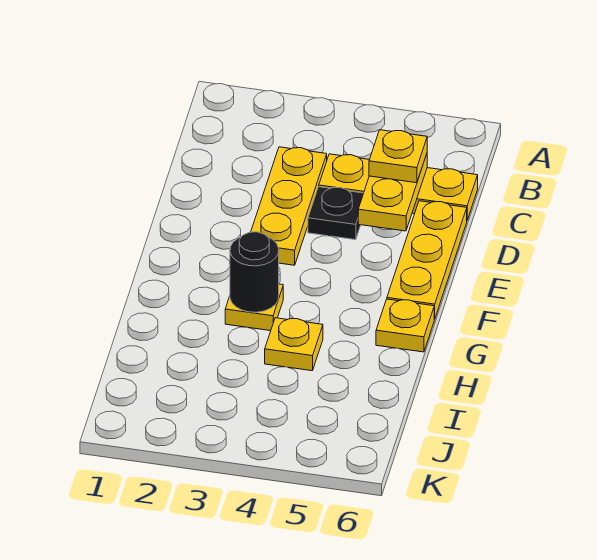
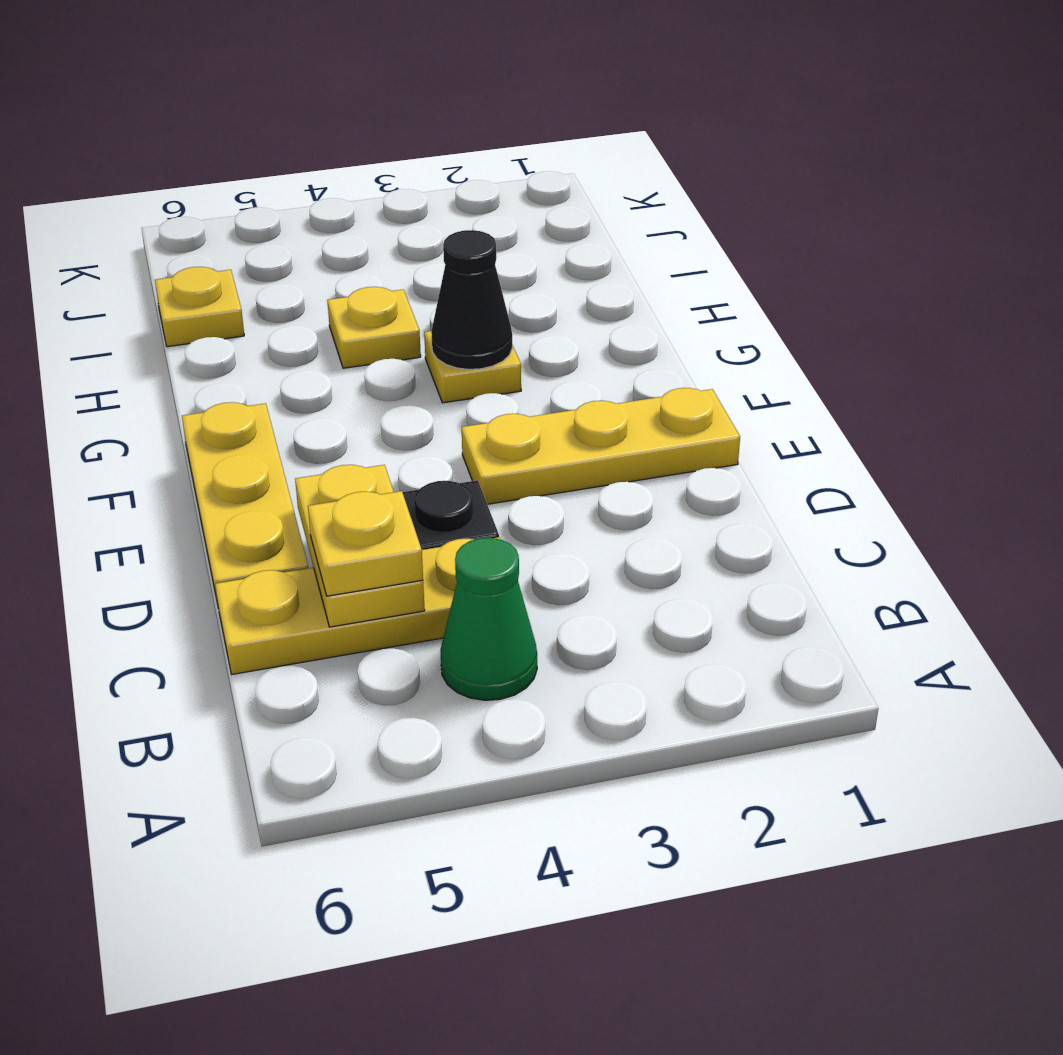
none -> green 1x1 cone [440,538,537,700]
yellow 1x3 plate [251,147,327,265] -> yellow 1x3 plate turned to [462,388,740,504]
black 1x1 round brick [230,232,279,312] -> black 1x1 cone [431,230,512,369]
yellow 1x1 plate [376,299,434,352] -> yellow 1x1 plate moved to [155,267,244,347]

